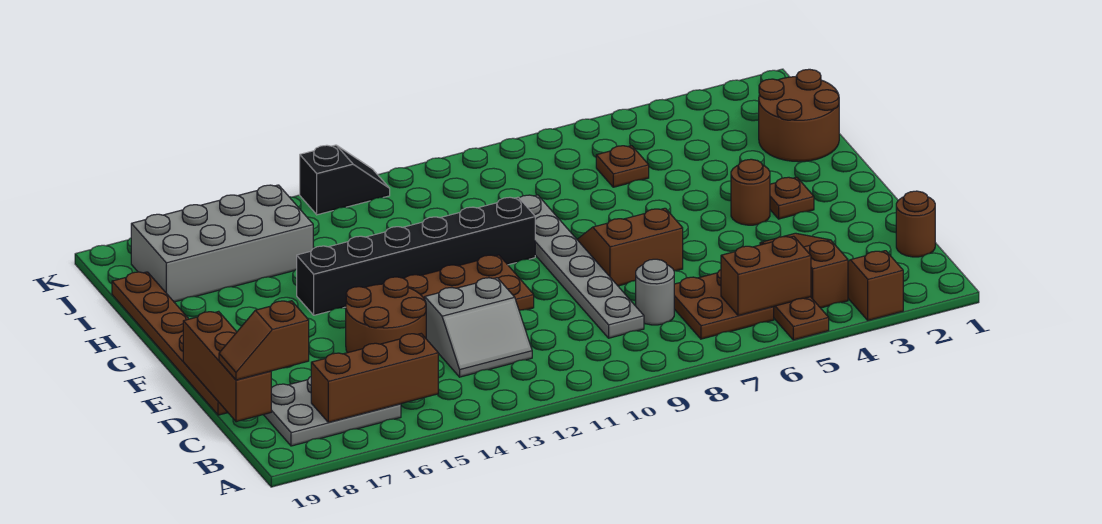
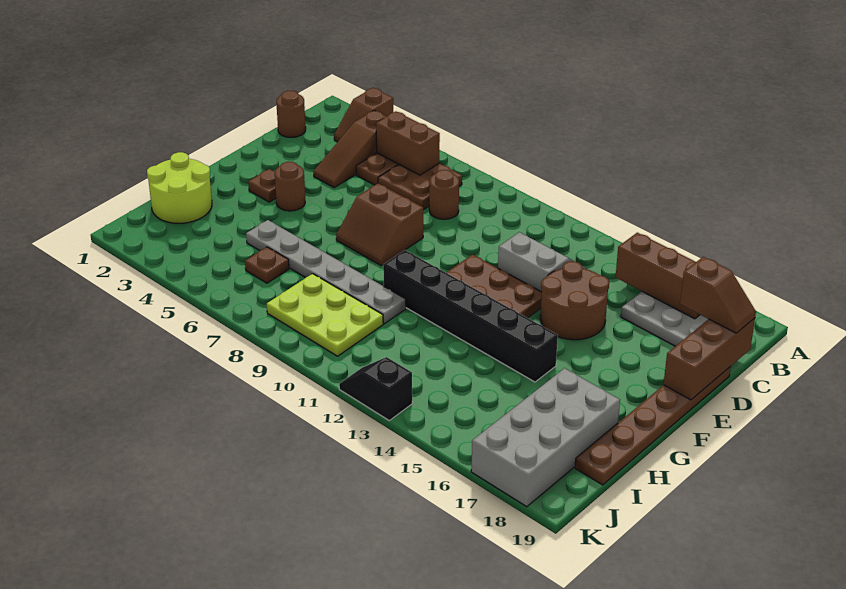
grey 1x1 round brick [636,259,674,325] -> brown 1x1 round brick [429,170,459,219]
grey 1x6 plate [519,195,644,338] -> grey 1x6 plate turned to [246,220,406,324]
brown 2x2 round brick [759,69,839,162] -> lime 2x2 round brick [147,152,212,223]
none -> lime 2x3 plate [267,274,383,356]
grey 2x4 brick [131,185,313,302] -> grey 2x4 brick turned to [471,368,620,507]

